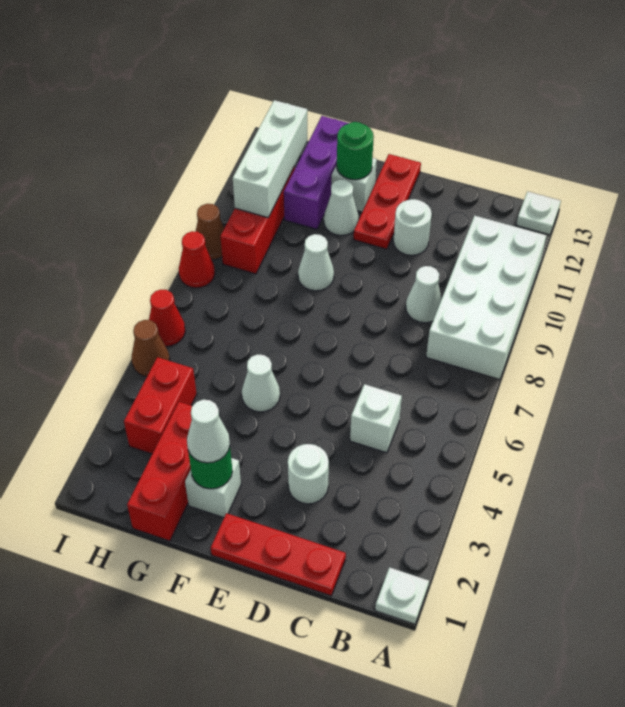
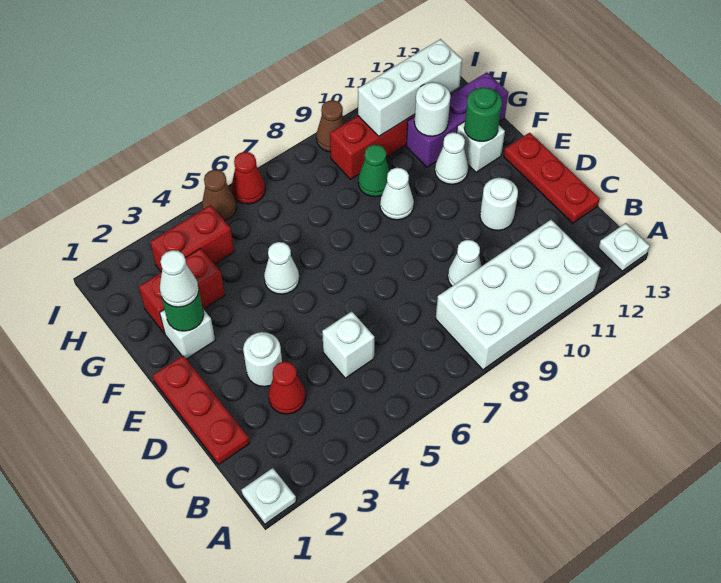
red 1x3 plate [354,154,421,249] -> red 1x3 plate turned to [504,133,600,223]
red 1x3 brick [127,402,192,541] -> red 1x2 brick [139,248,225,334]
none -> green 1x1 cone [358,145,390,197]
none -> white 1x1 round brick [414,82,450,136]
red 1x1 cone [179,231,215,288] -> red 1x1 cone moved to [268,362,306,414]

